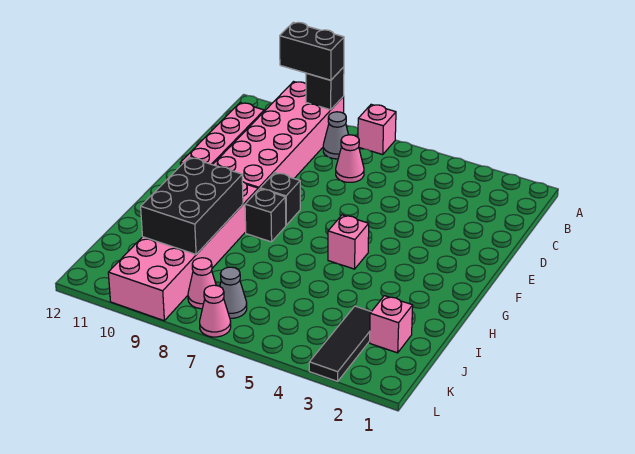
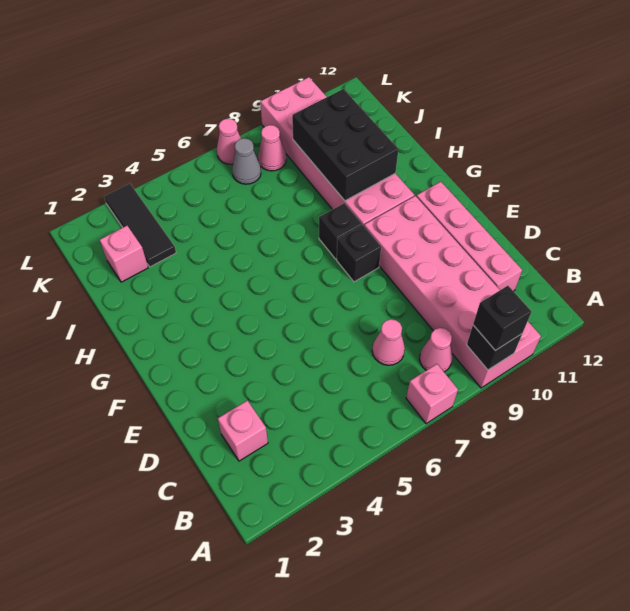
black 1x2 brick [280,22,344,80] -> black 1x1 brick [473,286,532,351]
grey 1x1 cone [323,112,348,159] -> pink 1x1 cone [420,328,453,372]
pink 1x1 brick [328,215,369,269] -> pink 1x1 brick moved to [218,401,268,461]

